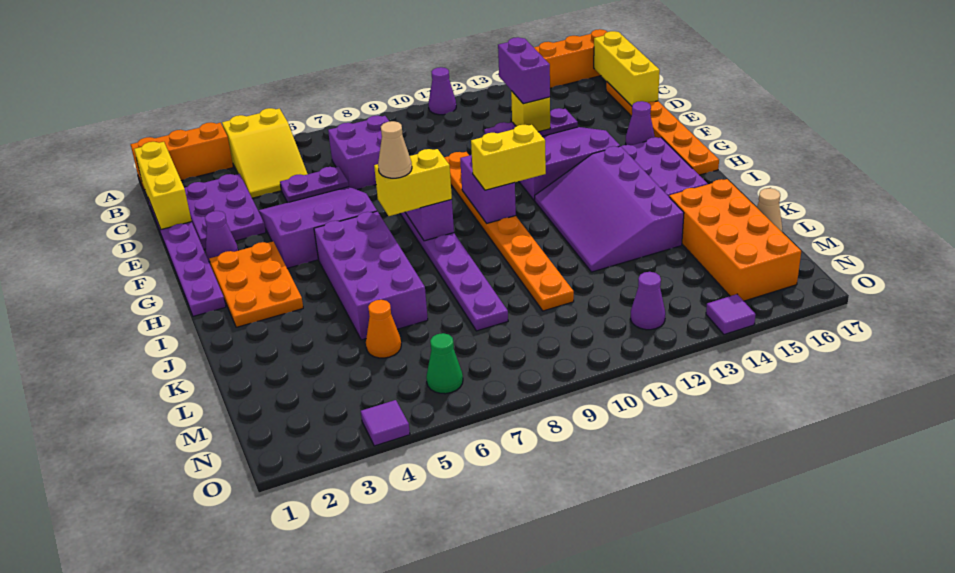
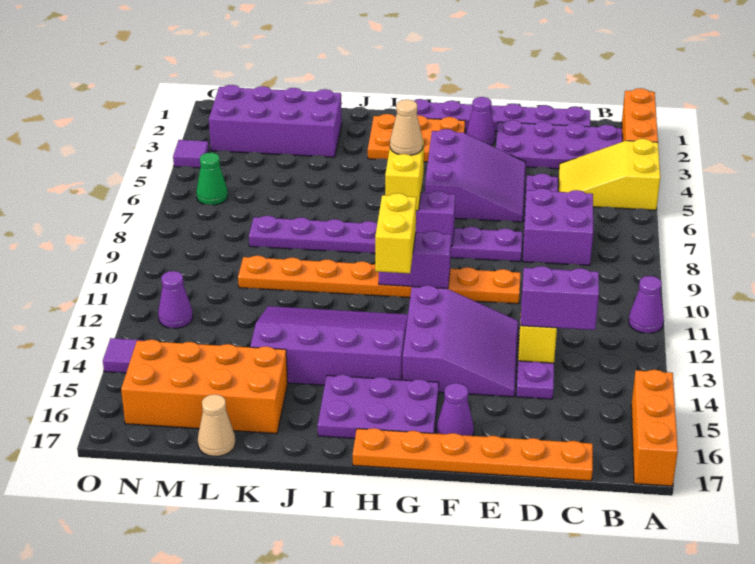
yellow 1x3 brick [134,142,192,229] -> none
yellow 1x3 brick [594,31,660,106] -> none
purple 2x3 plate [184,174,266,249] -> purple 2x4 plate [496,120,622,169]
purple 2x4 brick [314,211,428,340] -> purple 2x4 brick moved to [209,85,342,157]
orange 1x1 cone [366,300,401,358] -> none

